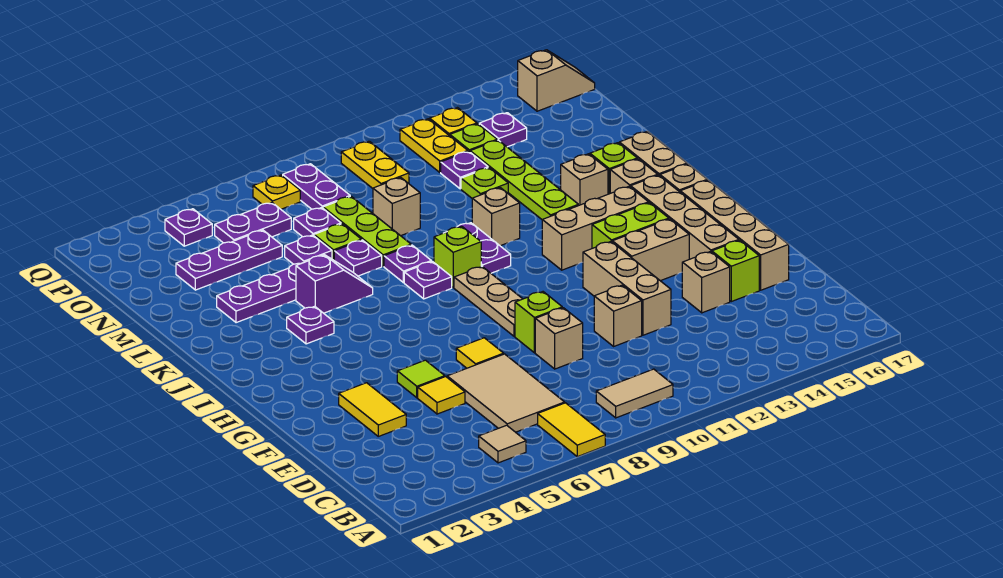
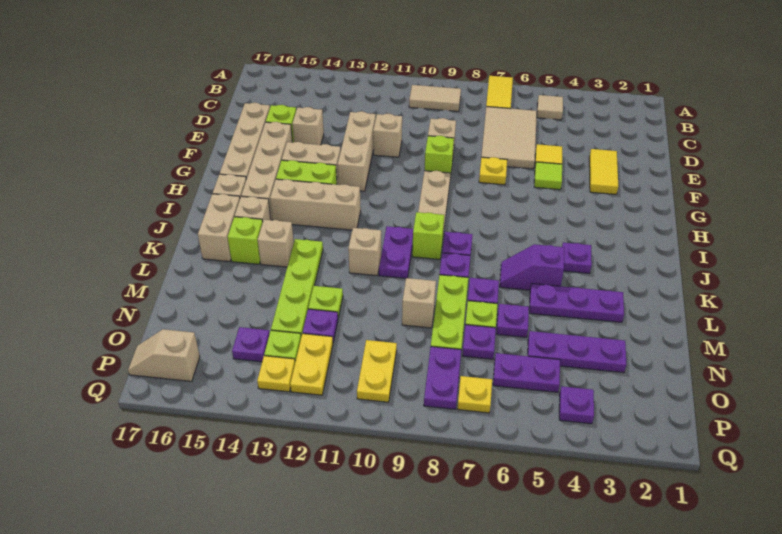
yellow 1x1 tile [456,338,504,368] -> yellow 1x1 plate [479,157,507,185]

